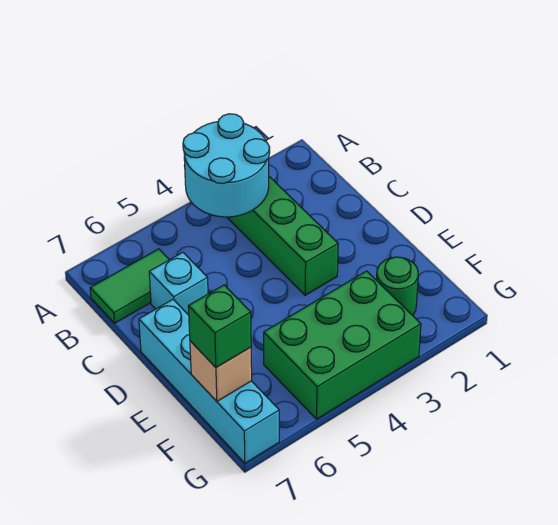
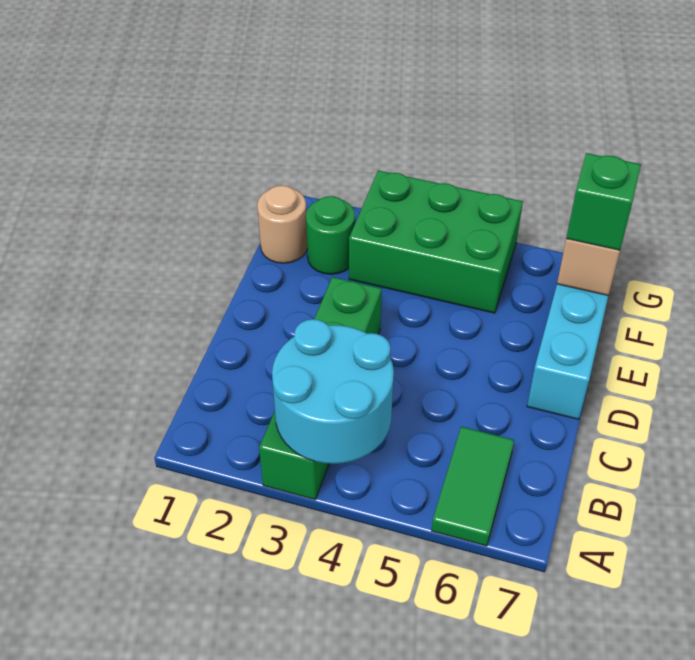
green 1x2 tile [90,249,169,323] -> green 1x2 tile turned to [432,427,514,546]
cyan 1x1 brick [149,252,208,315] -> none
none -> tan 1x1 round brick [257,186,307,263]

